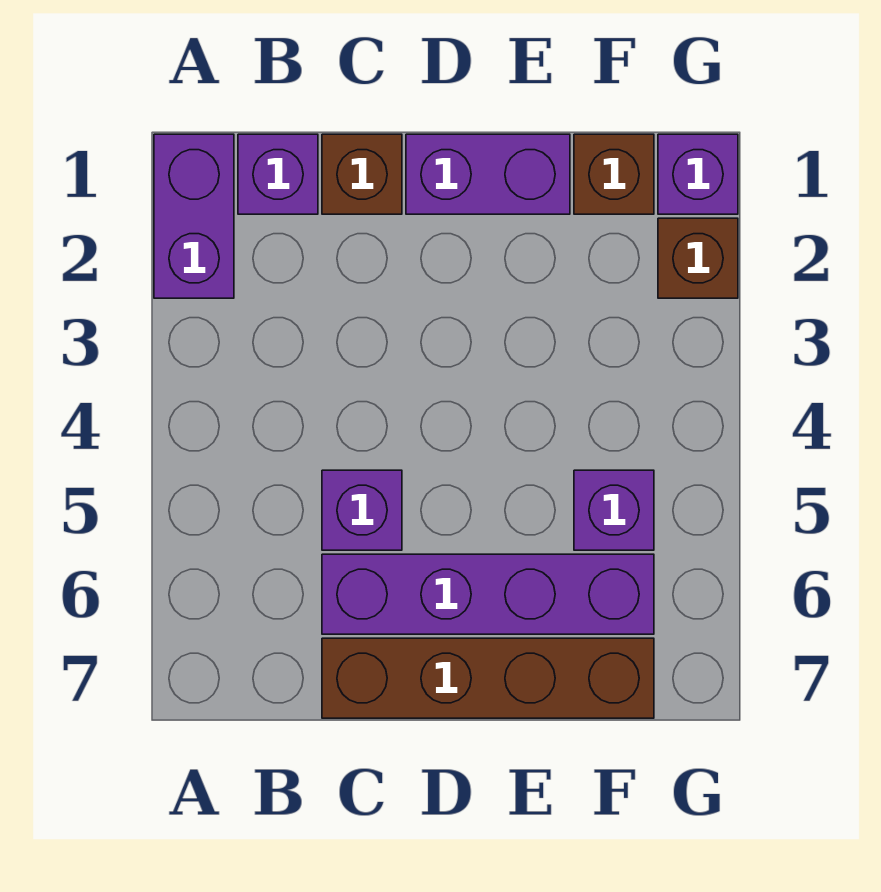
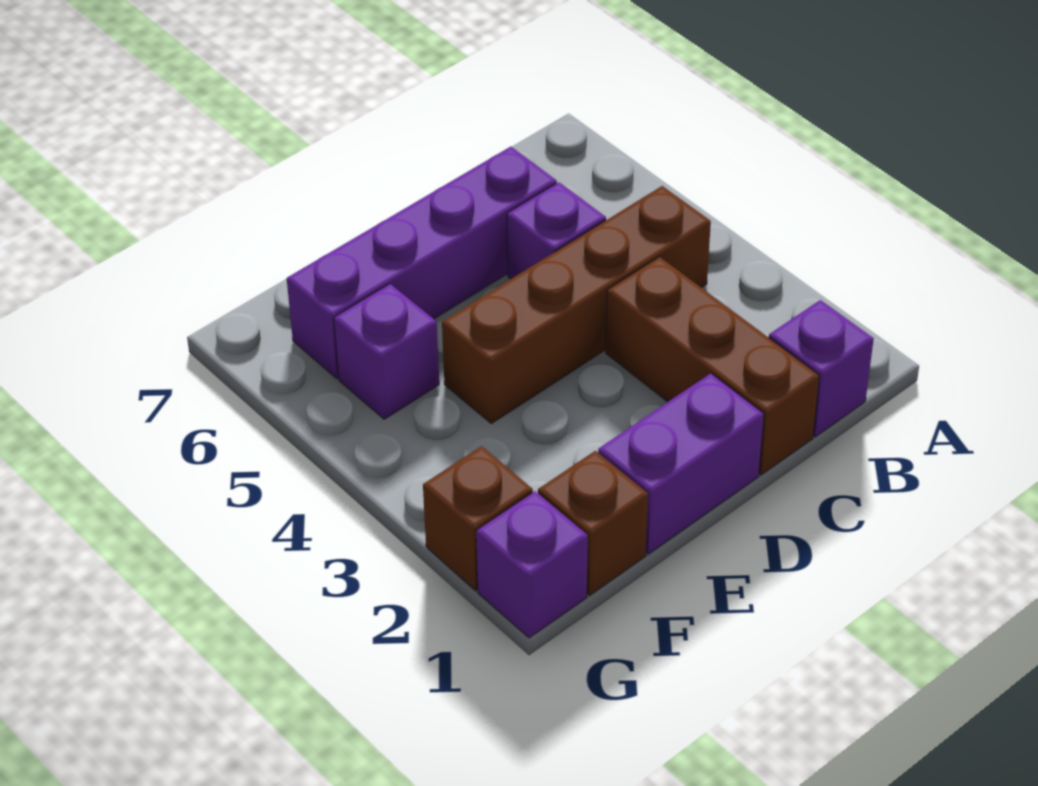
purple 1x2 brick [154,134,234,298] -> none
brown 1x1 brick [322,134,402,214] -> brown 1x3 brick [606,257,820,475]
brown 1x4 brick [322,638,654,718] -> brown 1x4 brick moved to [442,186,711,424]

